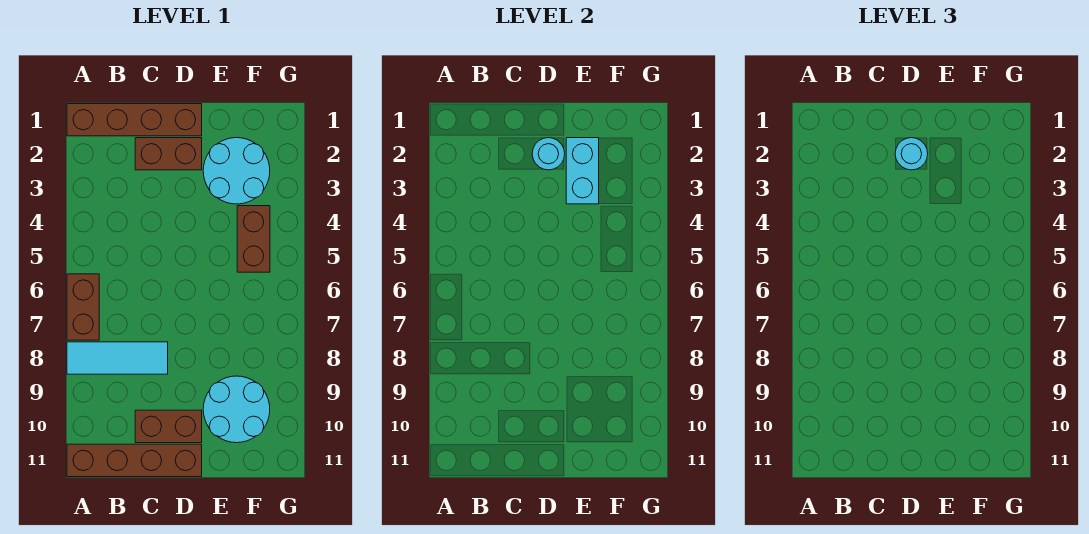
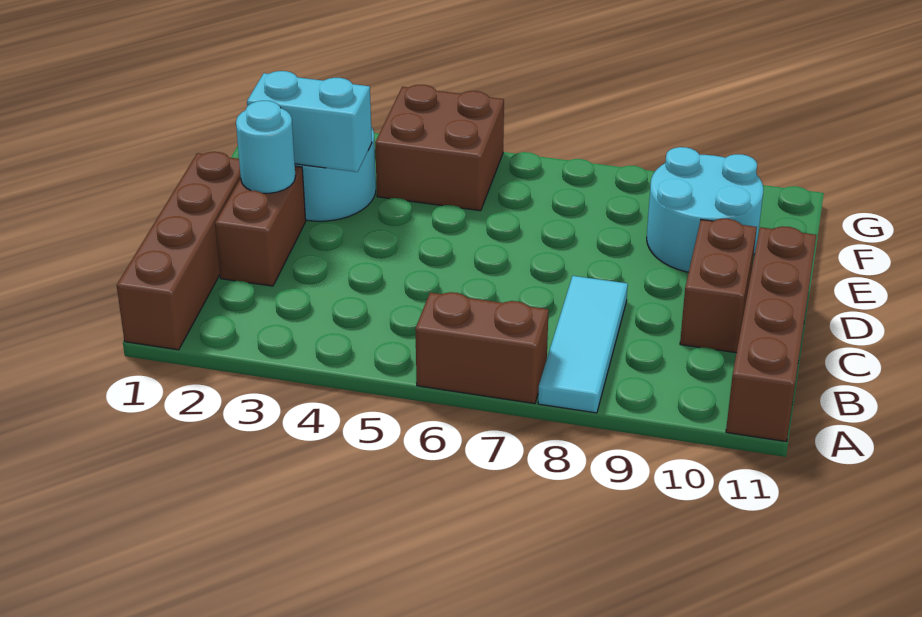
cyan 1x1 round brick [895,138,928,170] -> none
brown 1x2 brick [237,206,270,272] -> brown 2x2 brick [375,85,504,211]

